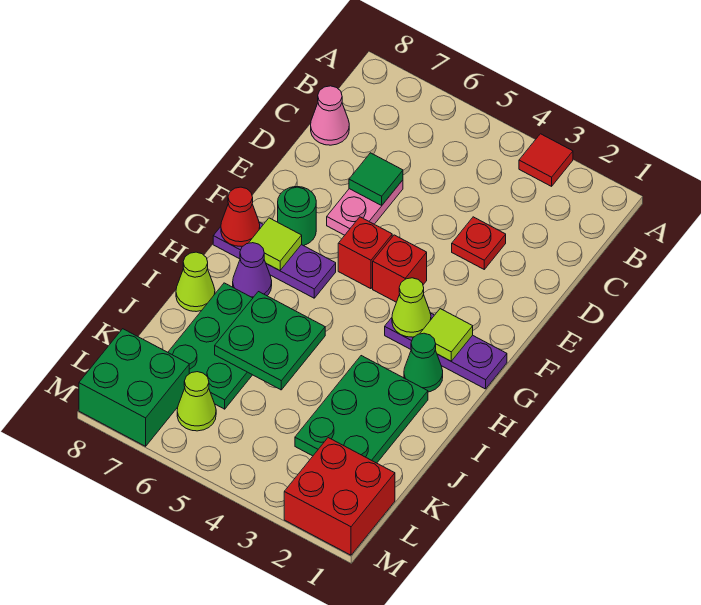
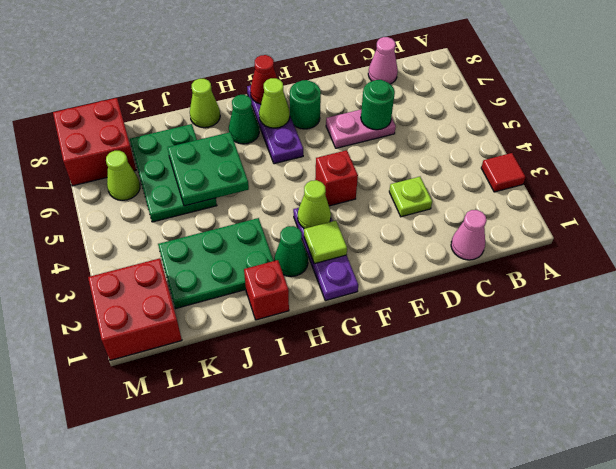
none -> pink 1x1 cone [451,210,487,260]
red 1x1 plate [452,217,506,269] -> lime 1x1 plate [389,177,432,217]
green 1x1 tile [349,153,403,205] -> green 1x1 round brick [361,80,395,130]
red 1x1 brick [338,217,392,289] -> red 1x1 brick moved to [244,260,289,320]
lime 1x1 tile [249,218,302,271] -> lime 1x1 cone [259,78,290,128]
purple 1x1 cone [233,243,272,298] -> green 1x1 cone [229,95,259,144]
green 2x3 plate [168,283,253,409] -> green 2x3 plate turned to [130,124,217,222]
green 2x2 brick [79,329,189,446] -> red 2x2 brick [53,98,136,186]

